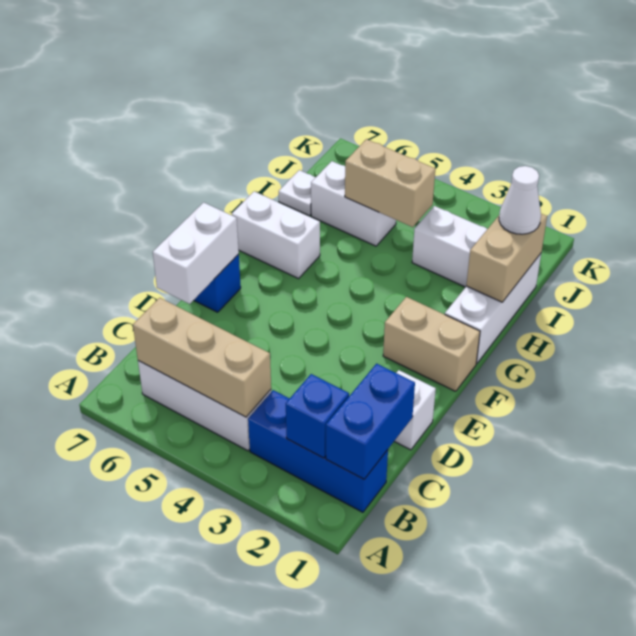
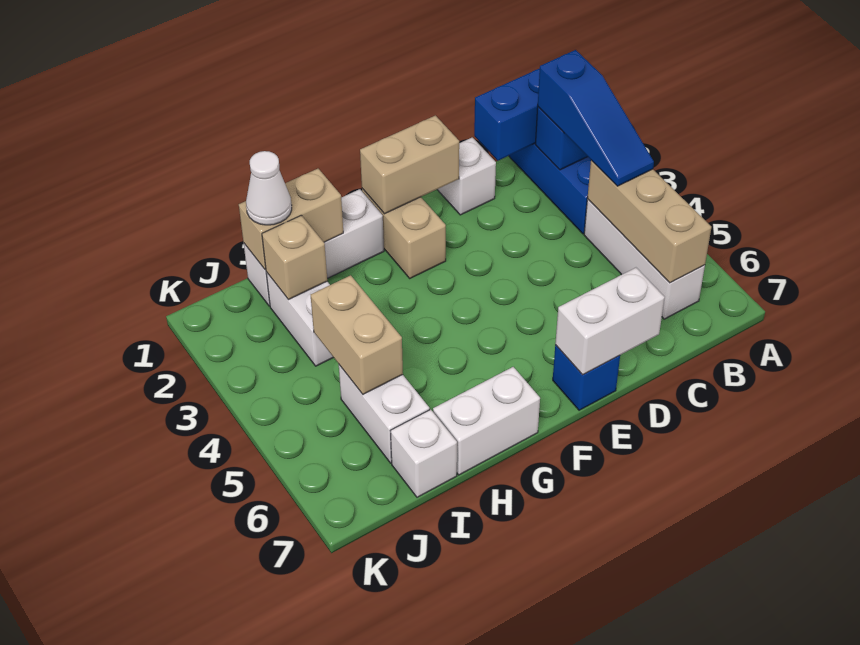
none -> blue 1x3 slope [538,50,654,186]
none -> tan 1x2 brick [360,115,459,214]
white 1x2 brick [232,191,320,279] -> white 1x2 brick turned to [433,367,540,475]
none -> tan 1x1 brick [262,215,327,300]
white 1x1 plate [279,170,316,216] -> white 1x1 brick [391,409,457,497]

